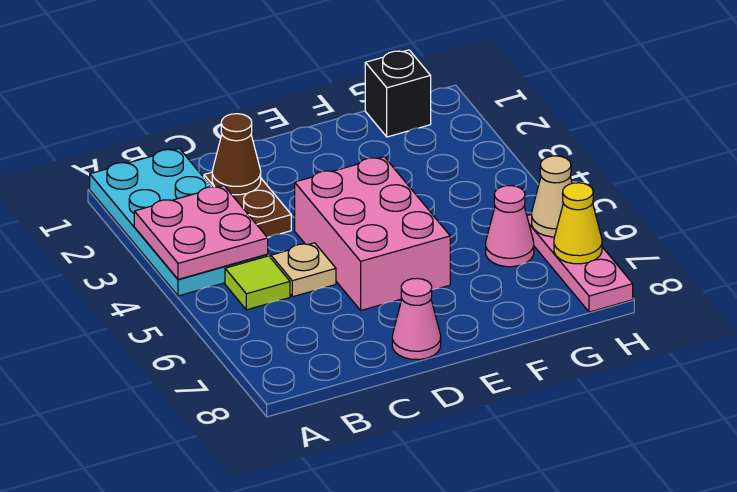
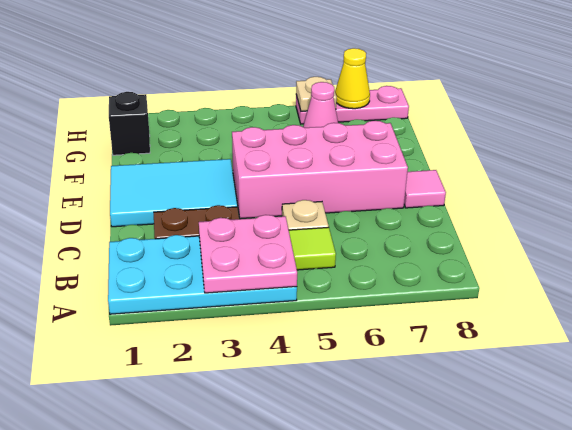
brown 1x1 cone [212,114,261,195] -> none
none -> cyan 2x3 tile [110,159,238,227]
pink 2x3 brick [295,157,450,310] -> pink 2x4 brick [232,121,408,219]
pink 1x1 cone [392,278,441,360] -> pink 1x1 tile [404,170,446,208]
tan 1x1 cone [532,156,572,237] -> tan 1x1 plate [296,77,337,111]

